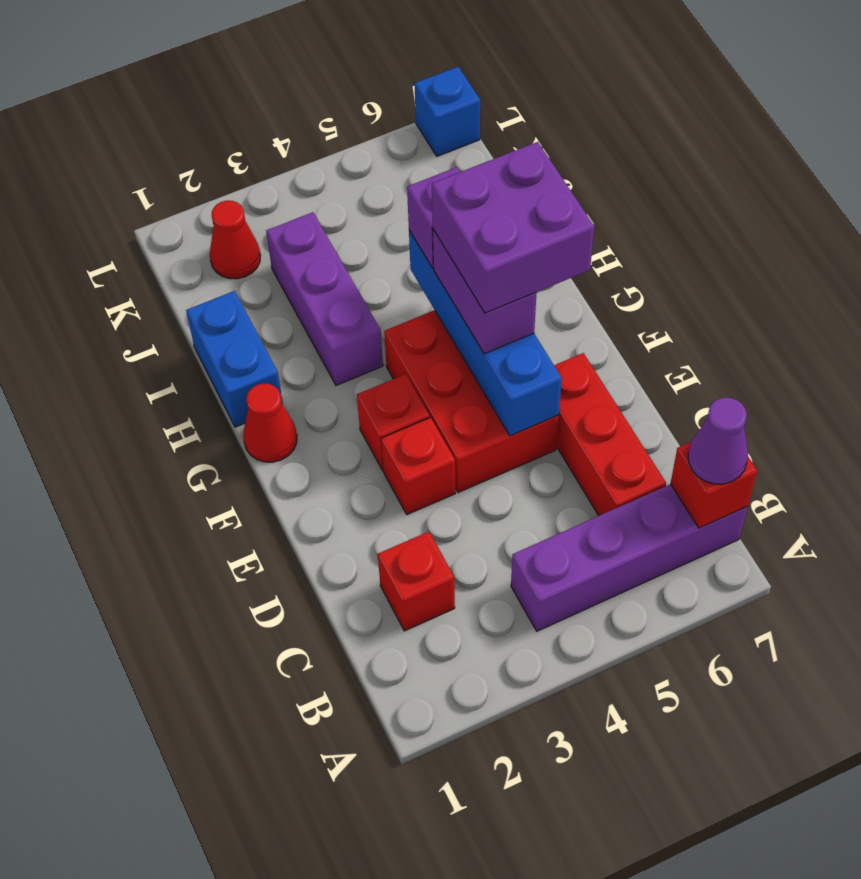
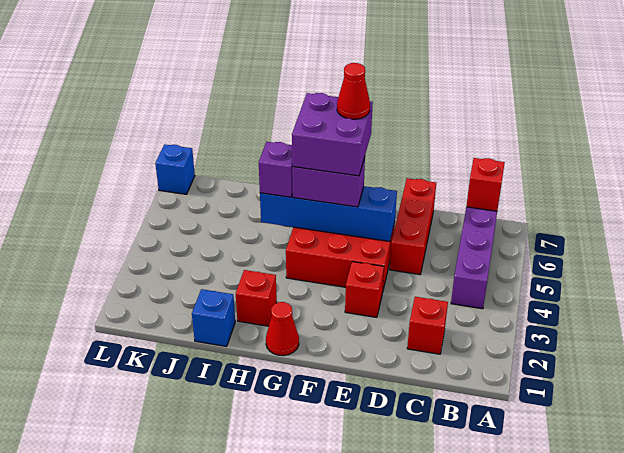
purple 1x1 cone [688,398,748,484] -> none
red 1x3 brick [554,353,666,516] -> red 1x3 brick turned to [390,178,436,275]
red 1x1 brick [357,374,430,470] -> red 1x1 brick moved to [236,270,277,326]
blue 1x2 brick [186,291,283,427] -> blue 1x1 brick [192,289,235,347]
purple 1x3 brick [266,212,383,385] -> none
red 1x1 cone [210,200,261,279] -> red 1x1 cone moved to [337,63,370,119]

